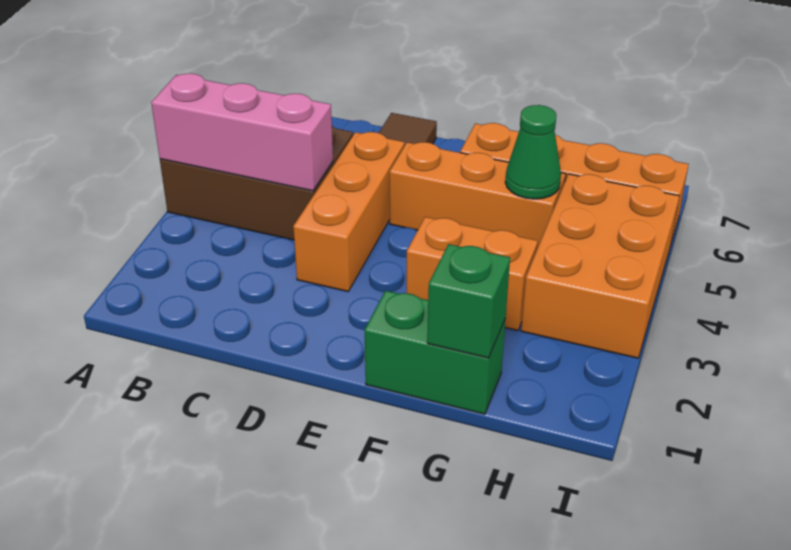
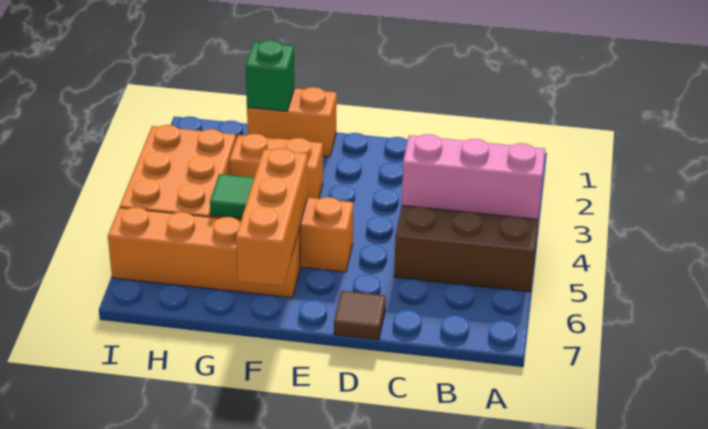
orange 1x3 brick [293,132,404,292] -> orange 1x3 brick moved to [236,148,308,286]
green 1x2 brick [365,291,506,414] -> orange 1x2 brick [247,87,337,157]
green 1x1 cone [505,105,561,199] -> green 1x1 tile [210,174,254,219]

